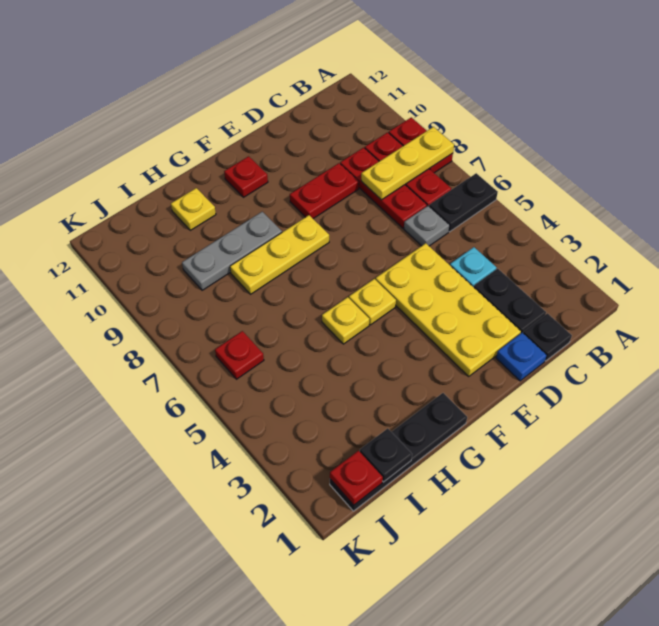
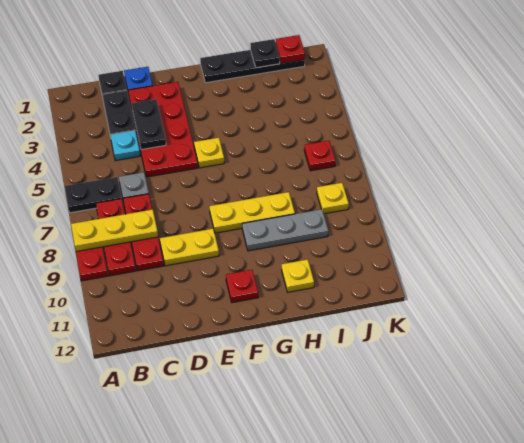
yellow 2x4 plate [376,243,521,376] -> red 2x4 plate [128,82,198,177]
none -> black 1x2 plate [132,99,166,150]
red 1x2 plate [290,163,359,219] -> yellow 1x2 plate [160,229,219,266]
yellow 1x1 plate [322,297,369,344] -> yellow 1x1 plate moved to [317,183,349,214]

